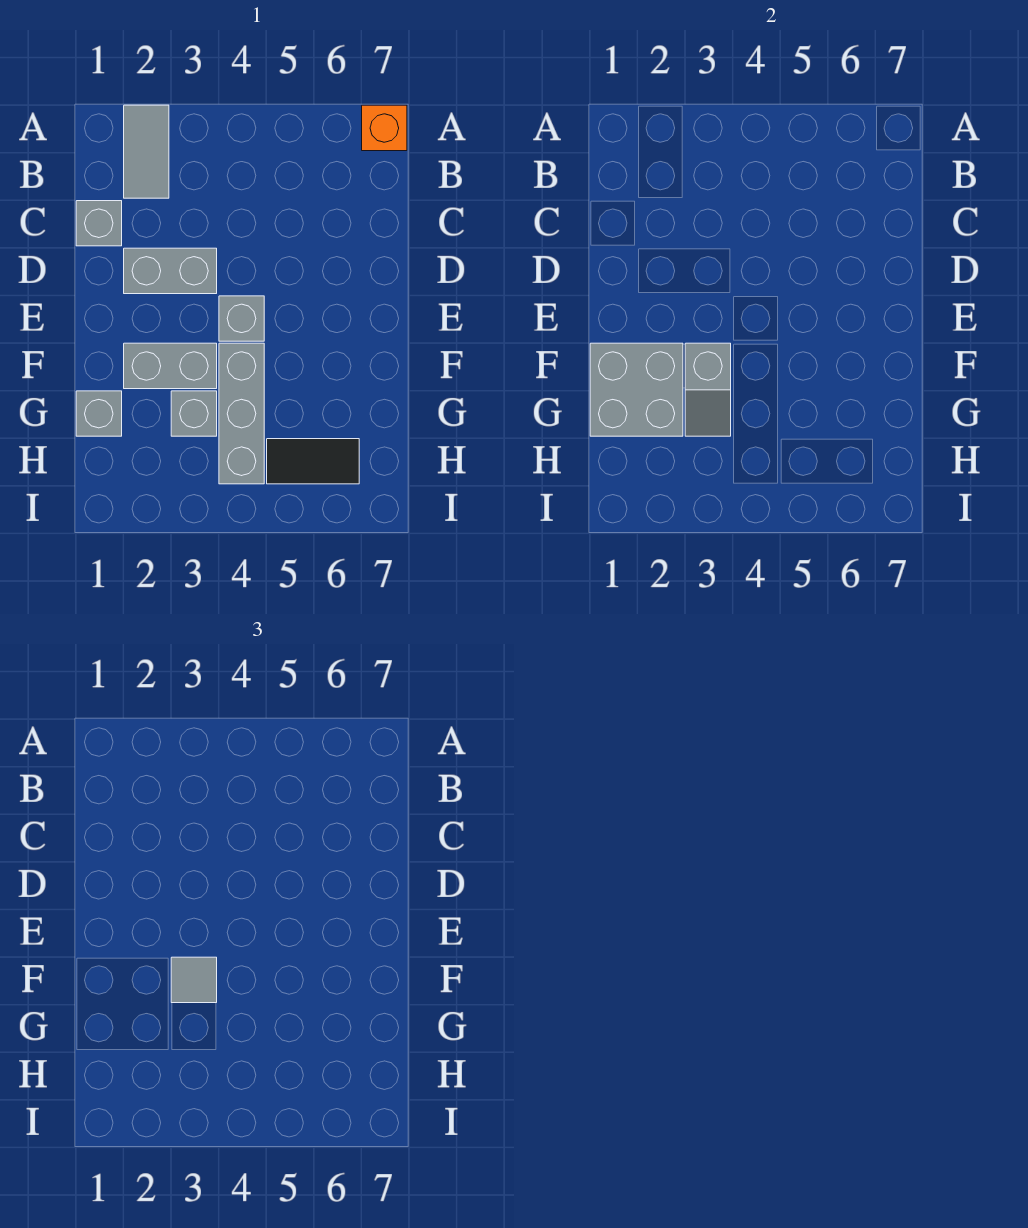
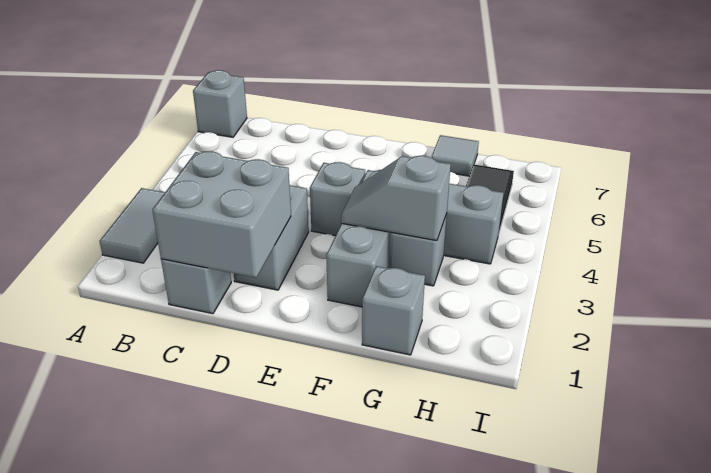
grey 1x2 tile [124,105,169,198] -> grey 1x2 tile turned to [99,188,165,263]
orange 1x1 brick [362,105,407,151] -> grey 1x1 brick [193,70,247,137]
grey 2x2 brick [590,343,683,436] -> grey 2x2 brick moved to [152,151,291,278]
grey 1x2 slope [685,343,731,436] -> grey 1x2 slope turned to [341,156,451,241]
grey 1x1 tile [171,957,217,1003] -> grey 1x1 tile moved to [432,135,479,176]

